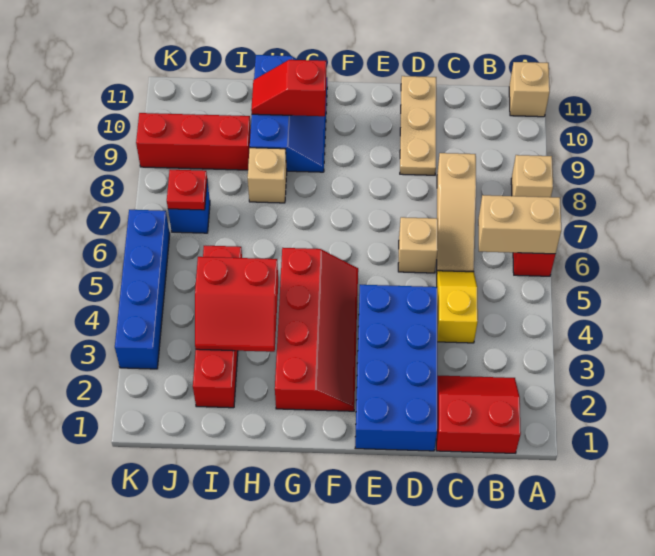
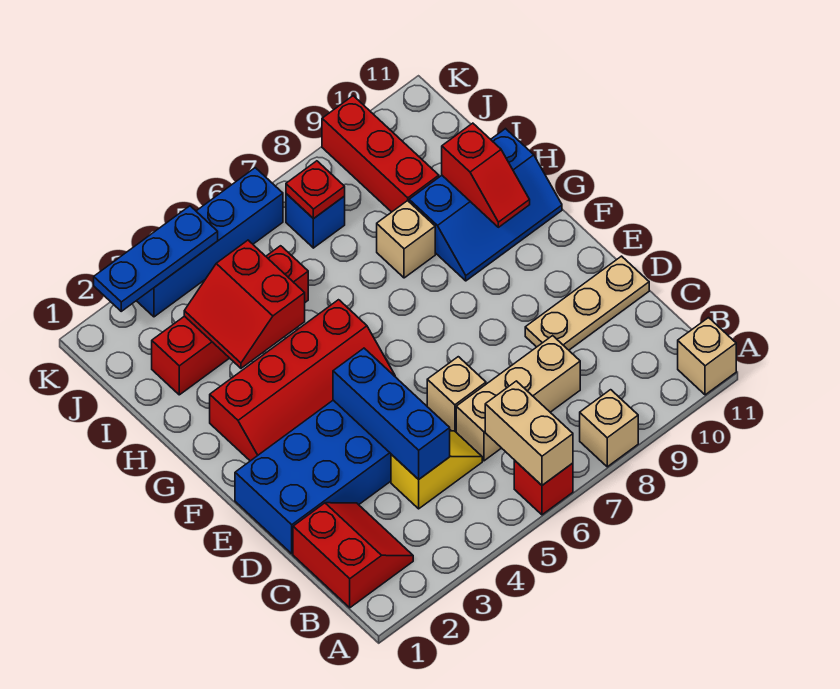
none -> blue 1x3 brick [333,348,450,479]
tan 1x3 slope [437,153,476,272] -> tan 1x3 brick [456,336,580,461]
red 1x2 slope [251,60,326,116] -> red 1x2 slope turned to [442,123,530,227]
none -> blue 1x3 plate [94,206,218,311]

